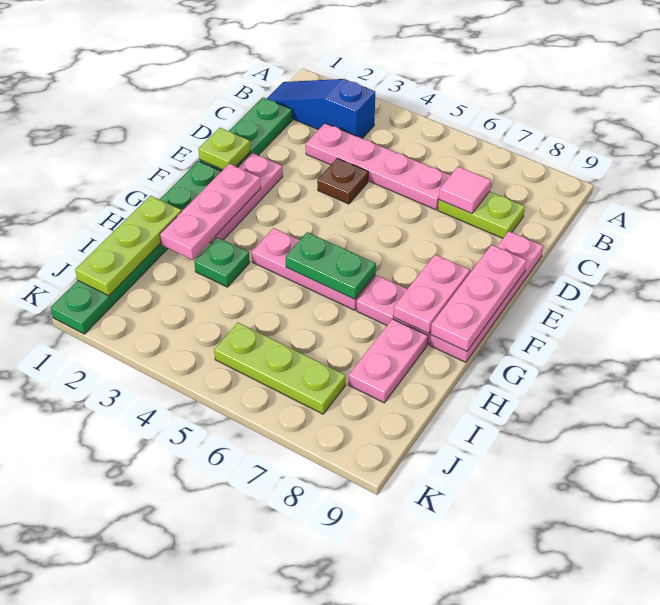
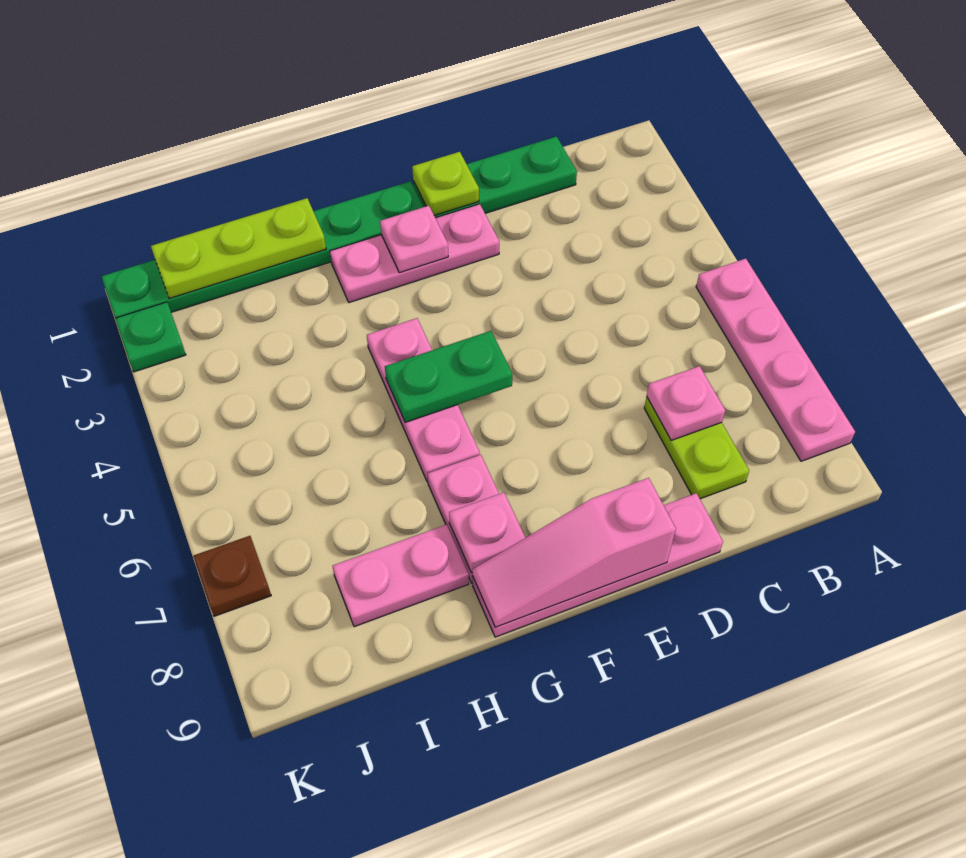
blue 1x3 slope [267,79,375,138] -> none
pink 1x4 plate [306,123,450,210] -> pink 1x4 plate moved to [696,259,855,461]
pink 1x1 tile [439,167,491,214] -> pink 1x1 plate [647,366,725,440]
brown 1x1 plate [317,158,368,204] -> brown 1x1 plate moved to [193,536,271,616]
pink 1x3 plate [431,245,527,351] -> pink 1x3 slope [472,478,676,627]
pink 1x3 plate [160,164,261,260] -> pink 1x1 plate [380,206,448,273]
pink 1x2 plate [393,254,470,334] -> pink 1x1 plate [449,492,525,573]
green 1x2 plate [286,232,376,299] -> green 1x2 plate turned to [385,331,512,422]
green 1x1 plate [194,237,250,287] -> green 1x1 plate moved to [115,302,186,372]
lime 1x3 plate [214,323,346,414] -> none

